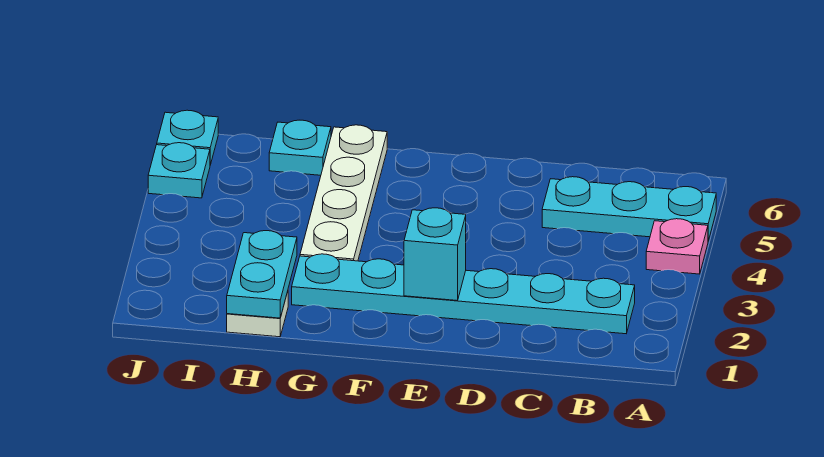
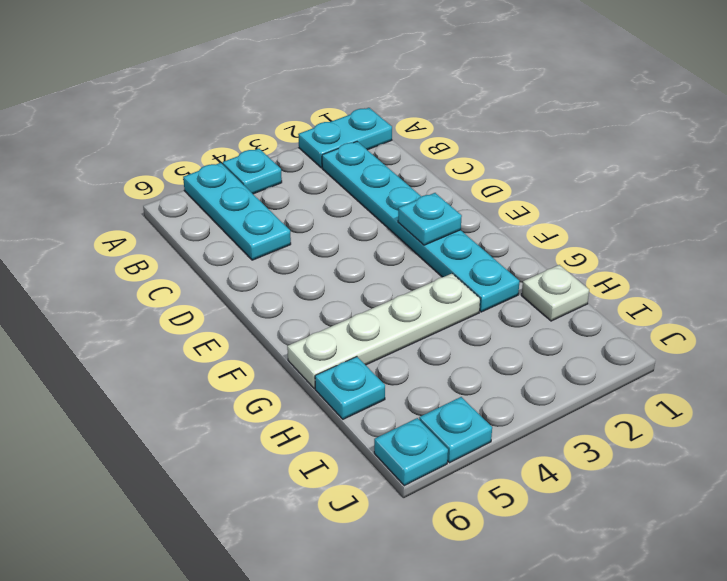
pink 1x1 plate [646,219,708,274] -> cyan 1x1 plate [223,149,282,194]
cyan 1x1 brick [404,208,466,301] -> cyan 1x1 plate [398,193,462,245]
cyan 1x2 plate [227,231,297,318] -> cyan 1x2 plate moved to [298,108,392,168]

